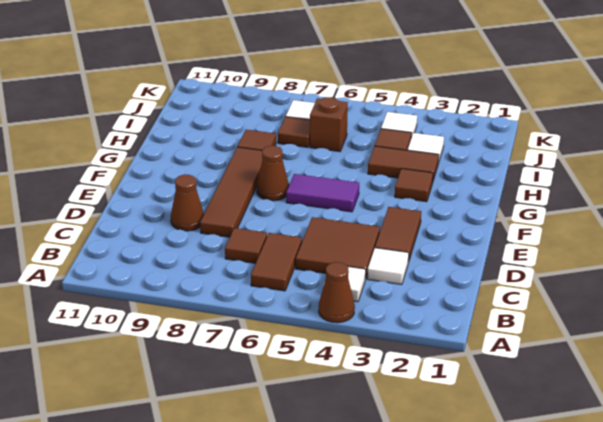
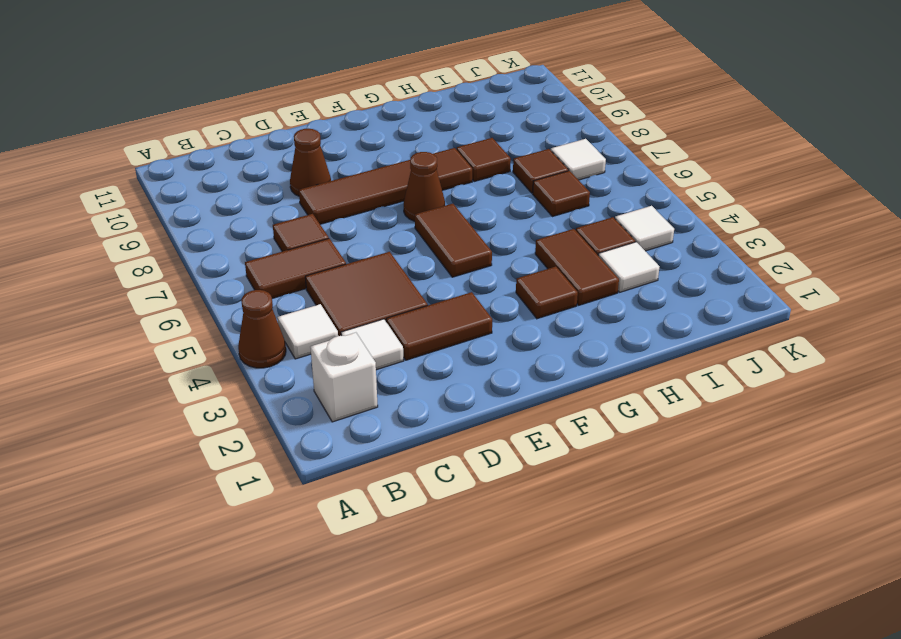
none -> white 1x1 brick [310,333,378,422]
purple 1x2 tile [286,174,359,212] -> brown 1x2 tile [415,204,492,277]
brown 1x1 brick [310,97,348,151] -> brown 1x1 tile [533,171,590,217]

